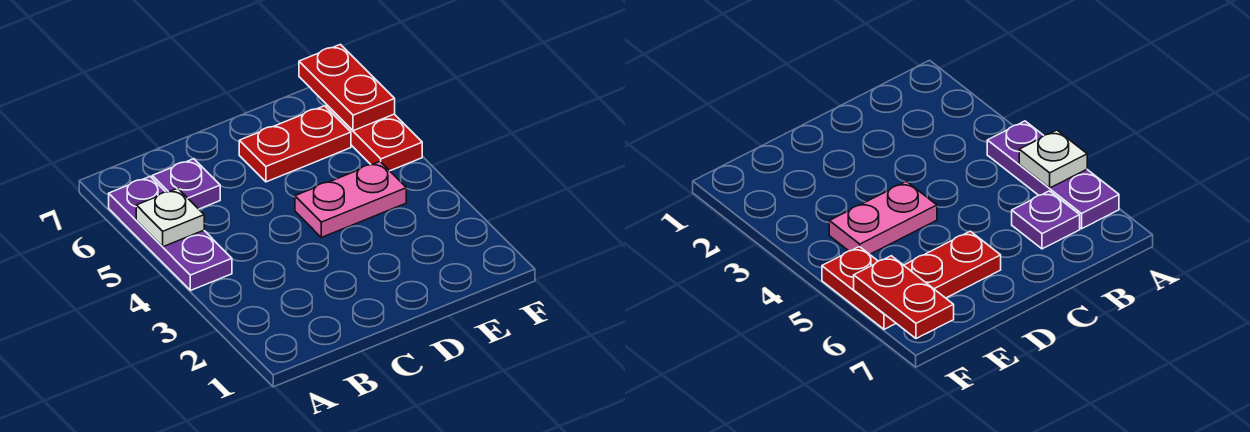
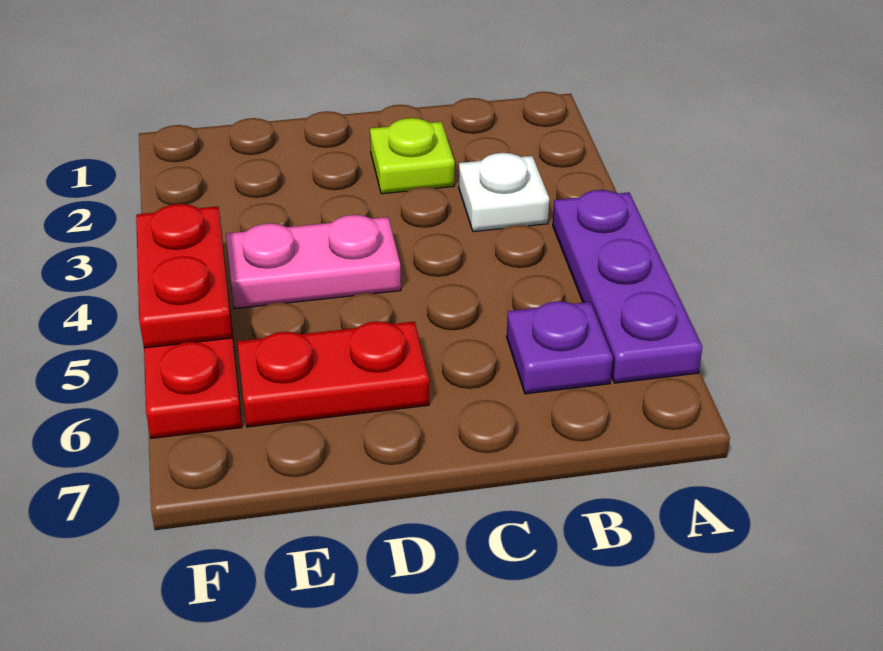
white 1x1 plate [136,188,204,247] -> white 1x1 plate moved to [459,153,549,232]
none -> lime 1x1 plate [370,118,455,194]
red 1x2 plate [299,44,395,131] -> red 1x2 plate moved to [136,204,232,348]

